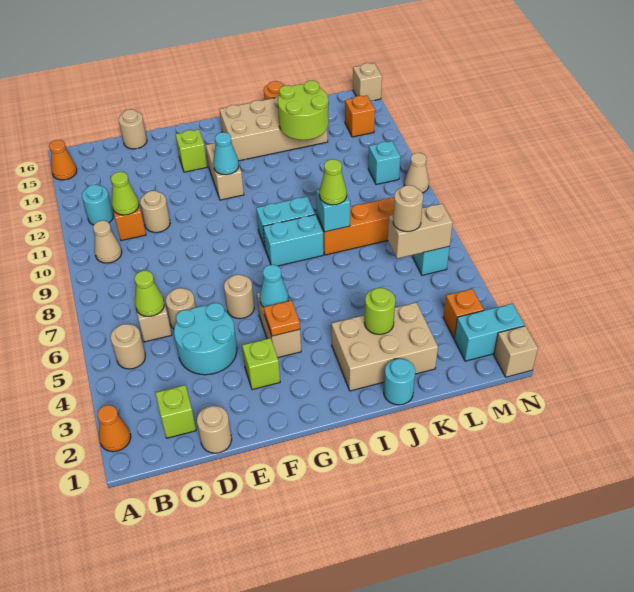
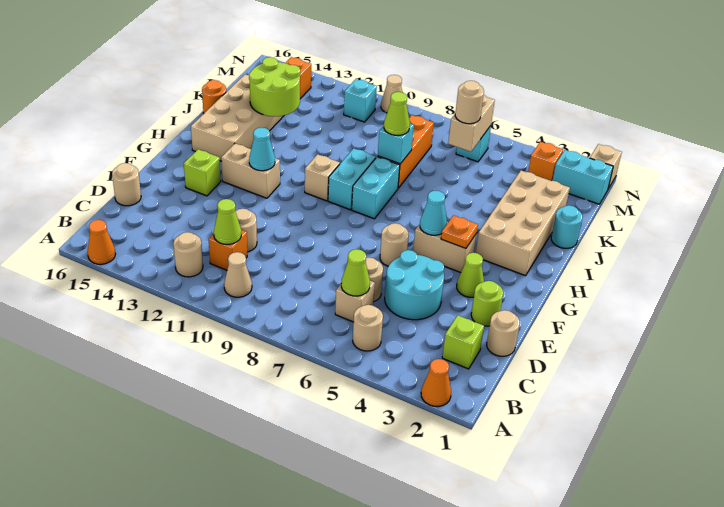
cyan 1x1 round brick [82,185,113,225] -> tan 1x1 round brick [173,232,203,277]
lime 1x1 brick [242,338,280,390] -> lime 1x1 cone [457,253,484,297]
tan 2x3 brick [331,302,438,391] -> tan 2x4 brick [476,171,570,276]
lime 1x1 round brick [364,288,395,334] -> lime 1x1 round brick moved to [471,281,503,326]
cyan 1x2 brick [454,304,525,361] -> cyan 1x2 brick turned to [553,150,613,204]
tan 1x1 brick [353,63,382,101] -> tan 1x1 brick moved to [305,154,340,201]

